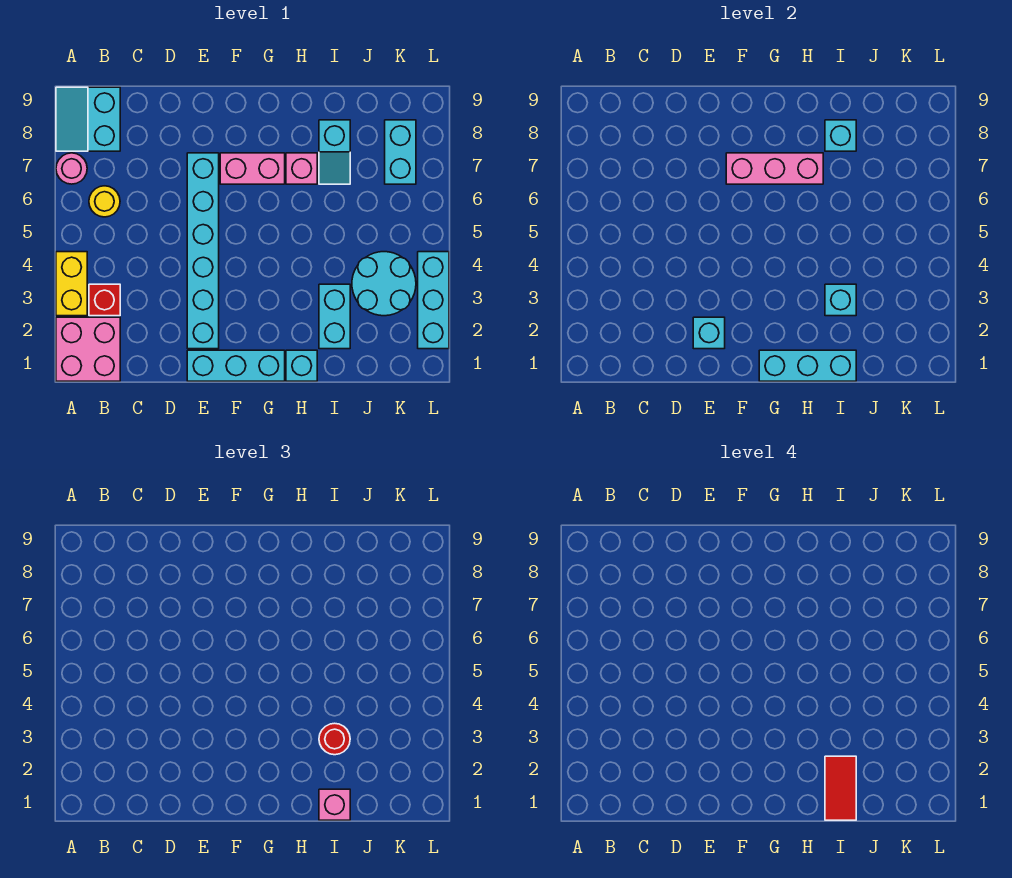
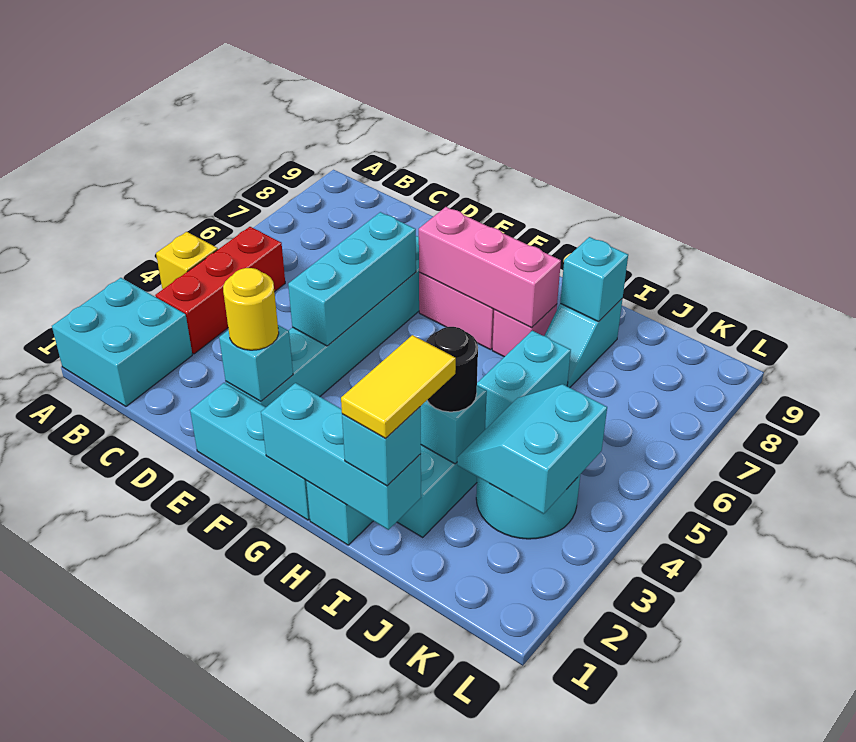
pink 2x2 brick [56,317,120,381] -> cyan 2x2 brick [52,278,192,406]
yellow 1x2 brick [56,252,87,316] -> yellow 1x1 brick [156,232,218,290]
pink 1x1 round brick [56,153,87,184] -> none
cyan 2x2 slope [56,87,120,151] -> cyan 2x2 slope moved to [457,384,607,514]
red 1x1 brick [89,284,120,316] -> red 1x3 brick [155,227,285,354]
yellow 1x1 round brick [89,186,120,217] -> yellow 1x1 round brick moved to [223,268,279,350]
pink 1x1 brick [319,789,350,820] -> cyan 1x1 brick [342,407,421,486]
red 1x2 tile [825,756,856,820] -> yellow 1x2 tile [341,335,456,438]
red 1x1 round brick [319,723,350,755] -> black 1x1 round brick [426,327,478,412]
cyan 1x2 brick [385,120,416,184] -> cyan 1x2 brick moved to [477,331,571,429]
cyan 1x3 brick [418,252,449,349] -> cyan 1x3 brick moved to [288,212,416,346]

